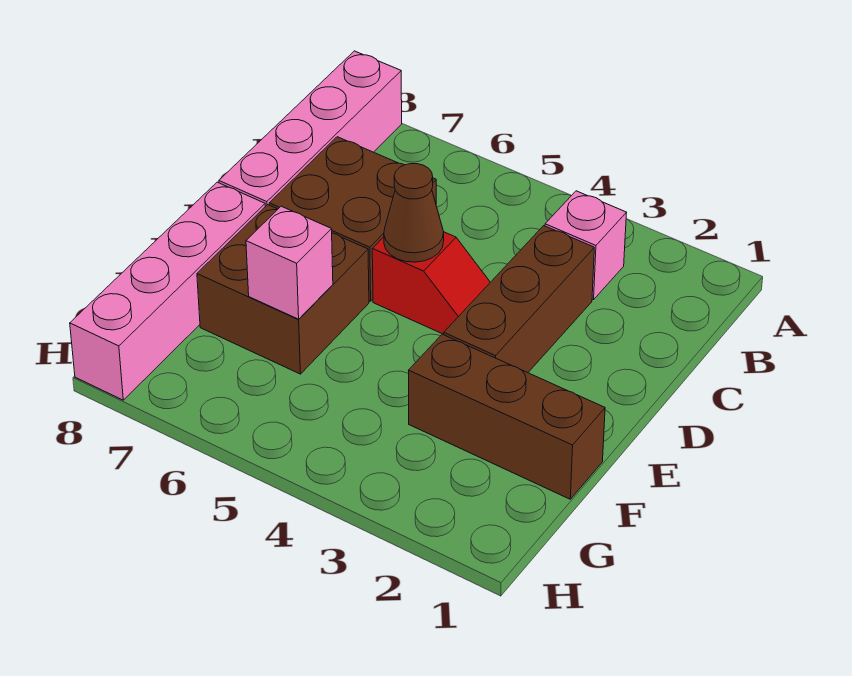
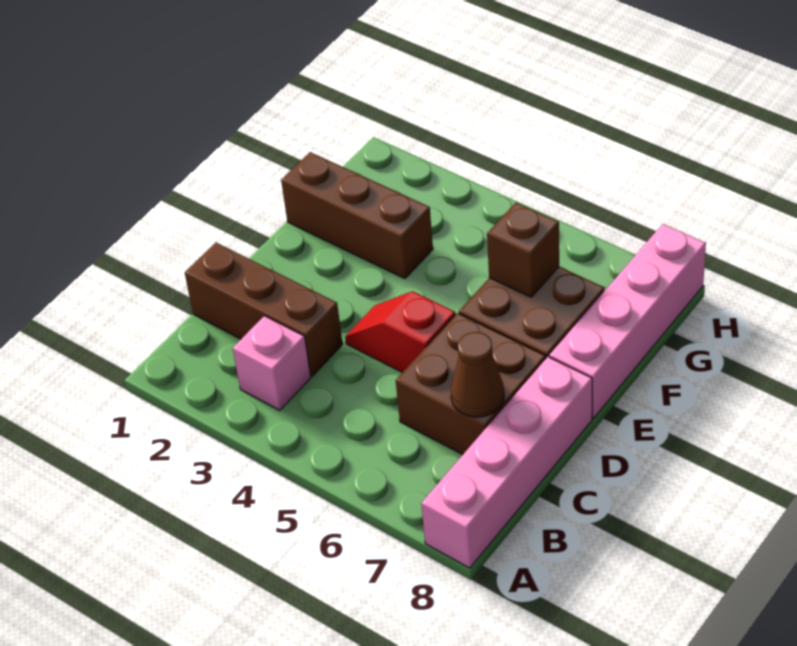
brown 1x3 brick [443,226,594,373] -> brown 1x3 brick turned to [185,243,343,376]
brown 1x1 cone [384,164,444,262] -> brown 1x1 cone moved to [451,332,504,417]
pink 1x1 brick [246,206,333,319] -> brown 1x1 brick [487,203,559,297]

